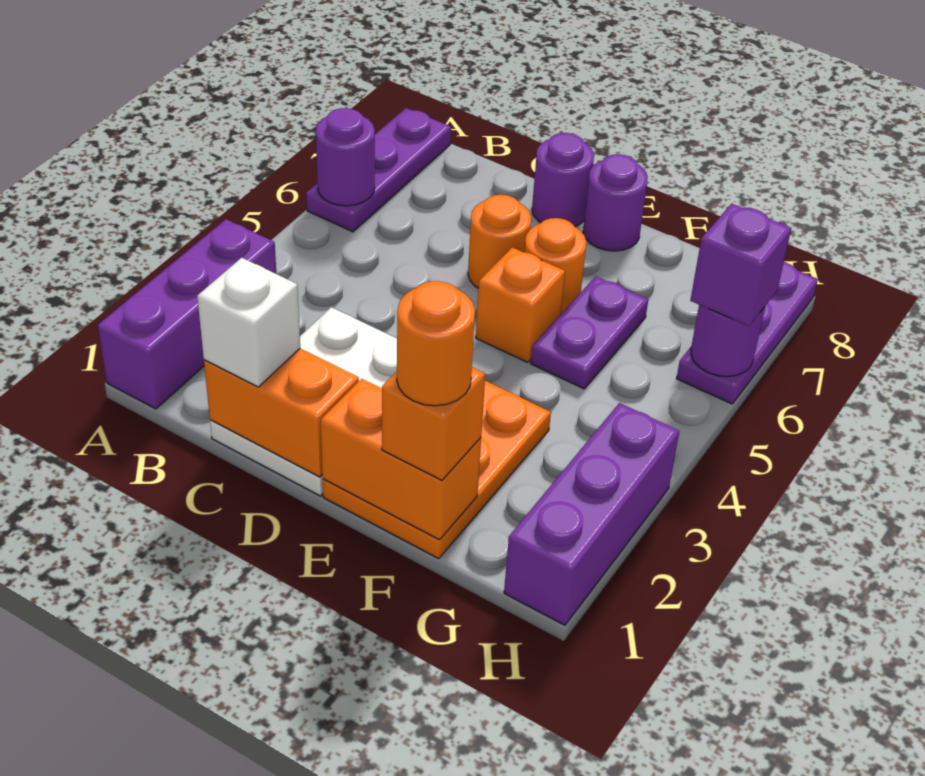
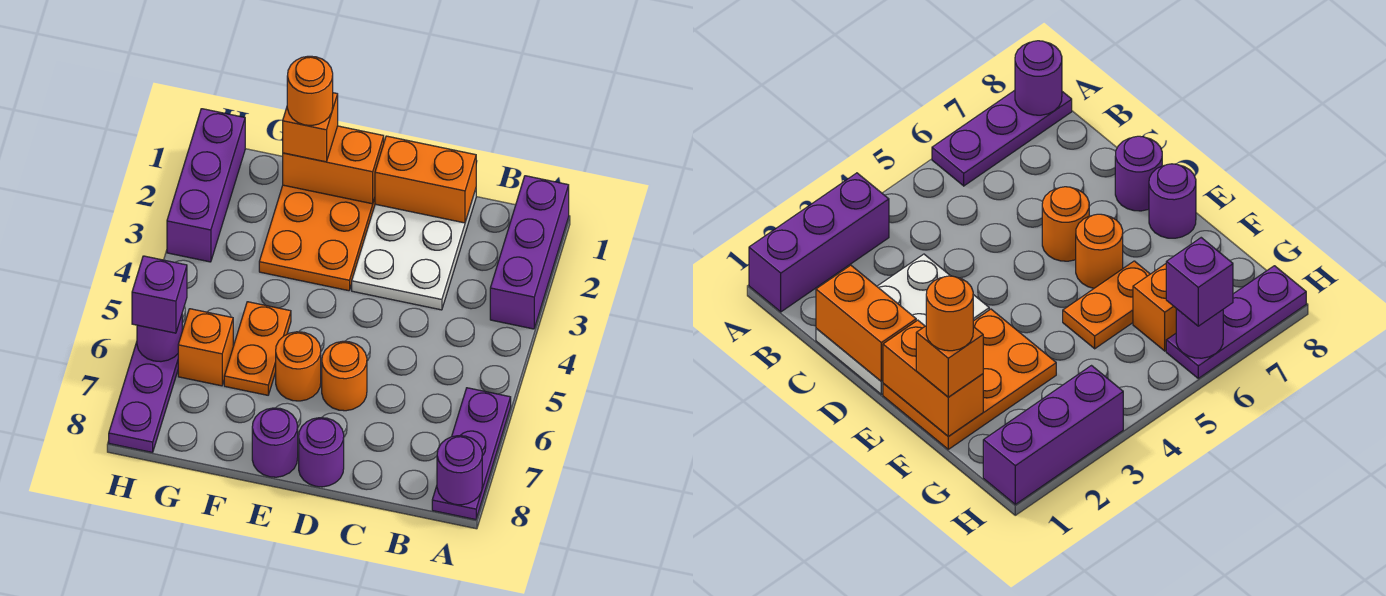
purple 1x1 round brick [316,108,375,206] -> purple 1x1 round brick moved to [437,436,482,505]
white 1x1 brick [197,258,300,387] -> none
orange 1x1 brick [476,248,565,362] -> orange 1x1 brick moved to [178,309,233,386]
purple 1x2 plate [531,276,648,389] -> orange 1x2 plate [224,302,291,395]

